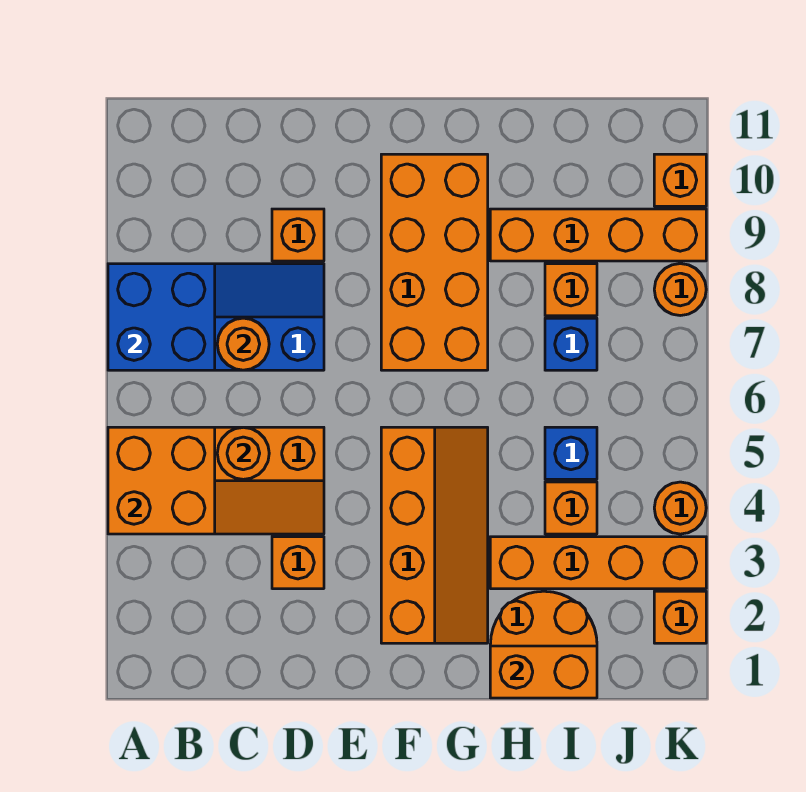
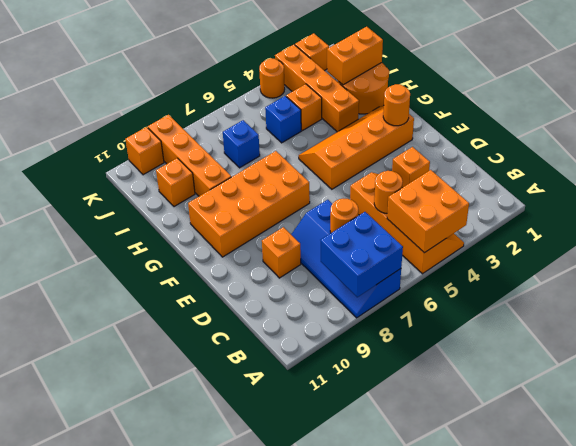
orange 1x2 brick [490,646,597,698] -> orange 1x2 brick turned to [327,27,383,85]
orange 1x1 brick [545,264,597,316] -> orange 1x1 brick moved to [156,158,195,207]
orange 1x1 round brick [654,264,706,316] -> orange 1x1 round brick moved to [383,84,410,126]

